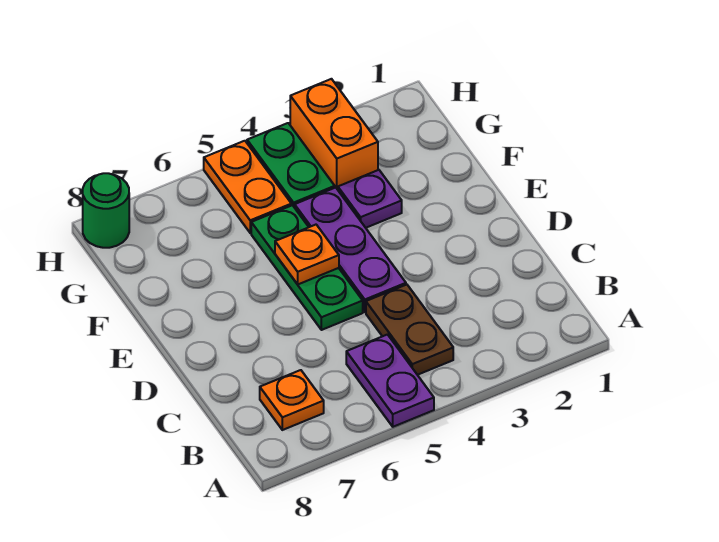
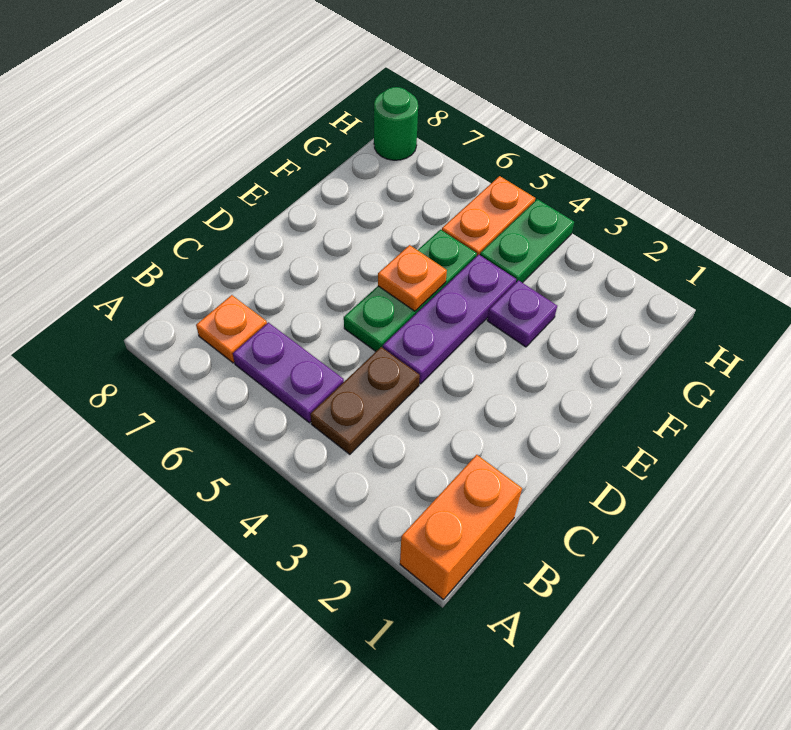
purple 1x2 plate [346,335,434,427] -> purple 1x2 plate turned to [233,322,344,423]
orange 1x2 brick [290,79,378,190] -> orange 1x2 brick moved to [400,455,522,600]

